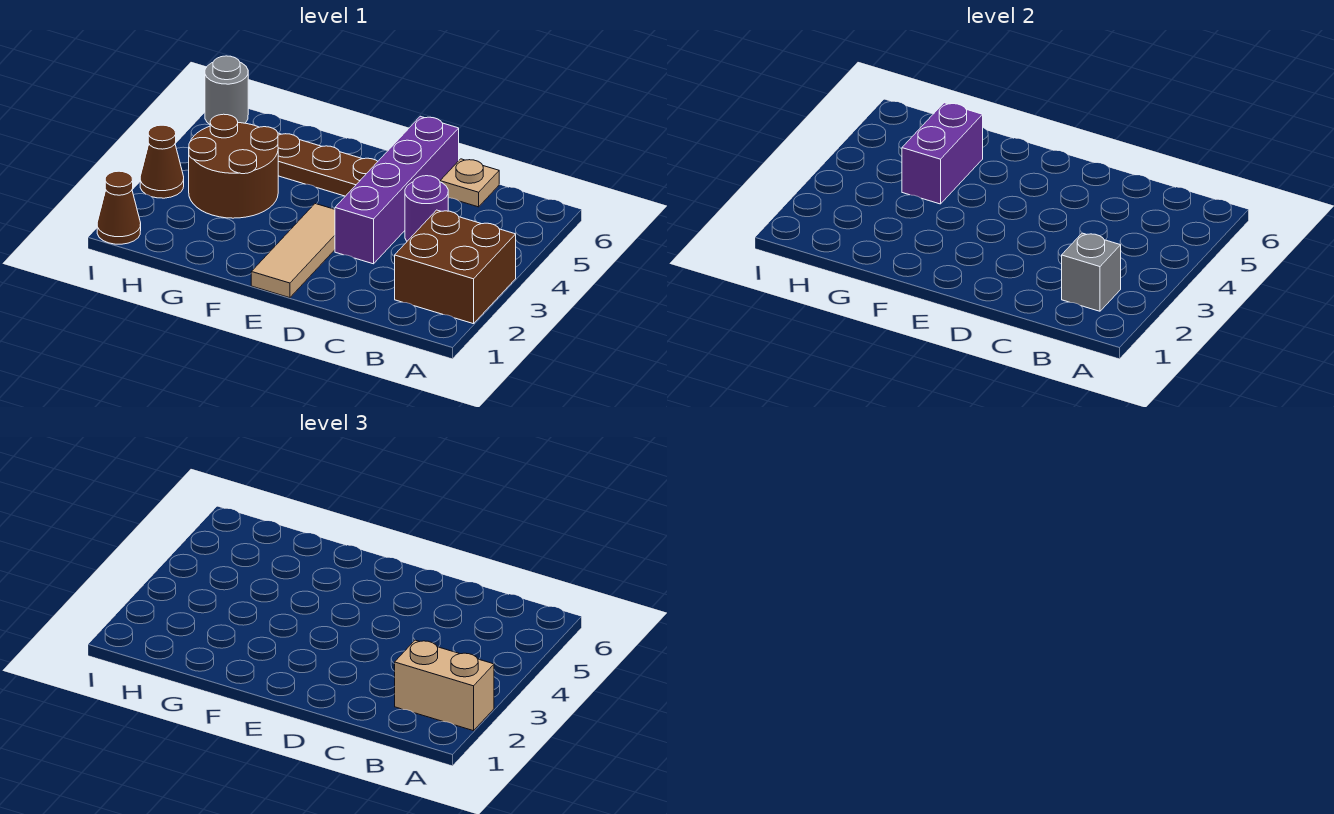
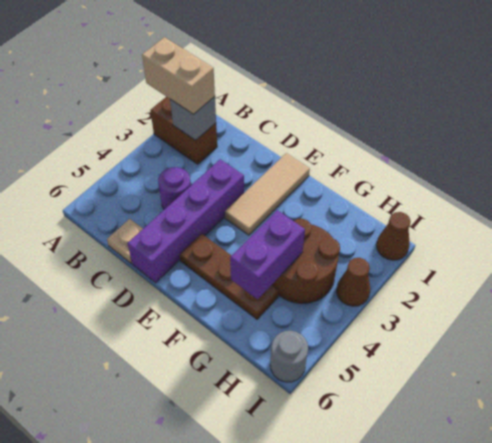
brown 2x2 brick [395,210,516,324] -> brown 1x2 brick [150,97,217,164]

